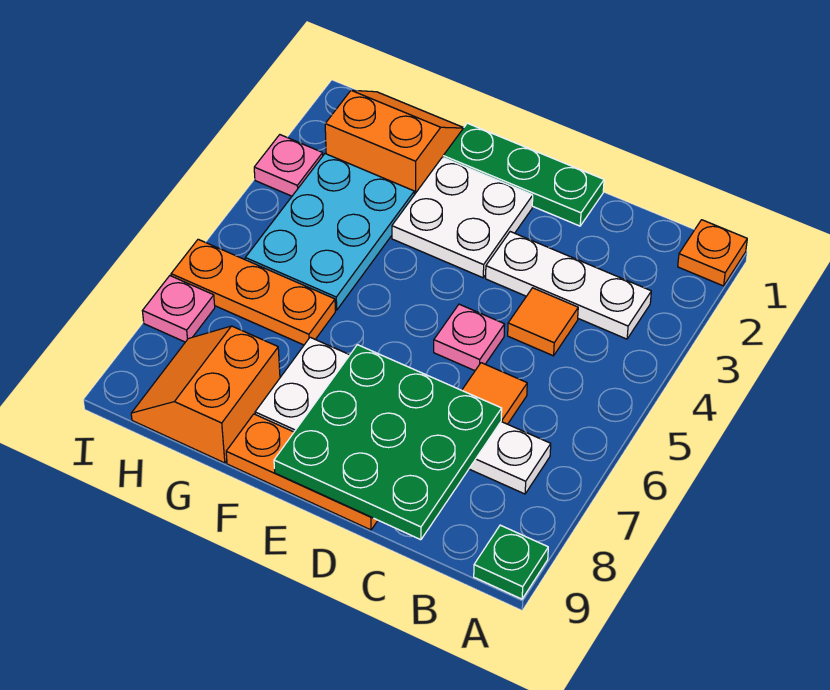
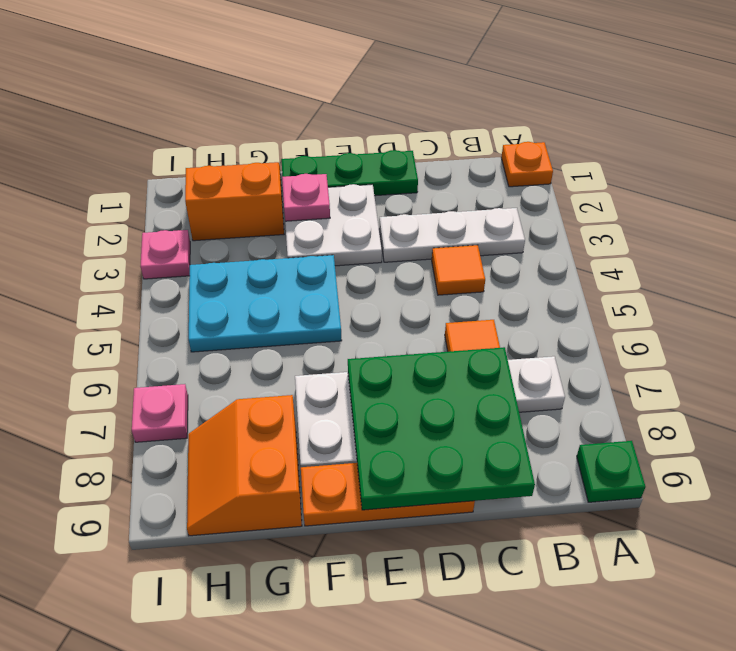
pink 1x1 plate [434,304,505,371] -> pink 1x1 plate moved to [282,174,330,221]
cyan 2x3 plate [245,154,414,310] -> cyan 2x3 plate turned to [189,255,342,352]
orange 1x3 plate [171,239,335,345] -> none

